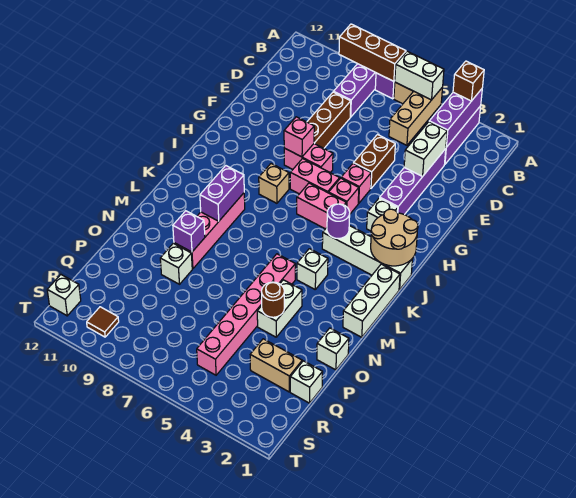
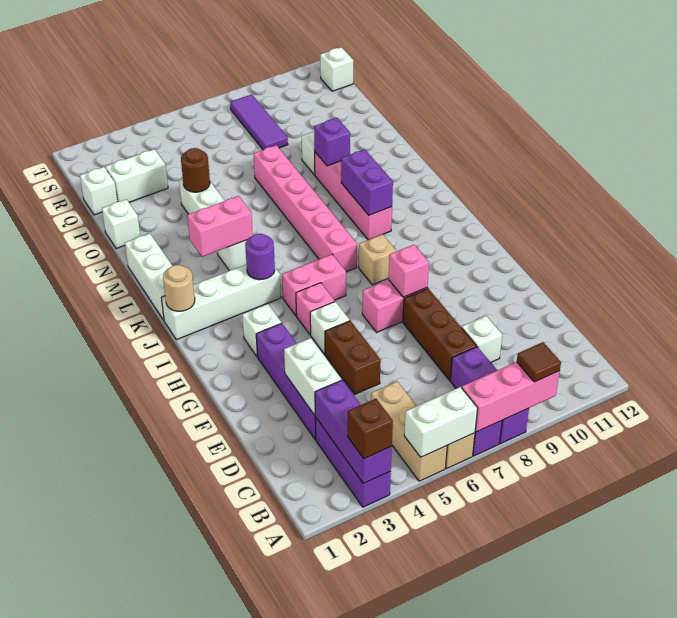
brown 1x3 brick [339,24,406,81] -> pink 1x3 brick [462,362,560,432]
none -> white 1x1 brick [462,316,502,362]
pink 1x1 brick [341,164,371,203] -> white 1x1 brick [310,301,350,354]
pink 1x2 brick [290,159,340,194] -> pink 1x2 brick moved to [187,196,253,257]
tan 2x2 round brick [371,209,418,266] -> tan 1x1 round brick [163,265,195,311]
pink 1x6 brick [197,254,295,375] -> pink 1x6 brick moved to [253,145,357,272]
tan 1x2 brick [250,339,302,392] -> white 1x2 brick [105,149,168,202]
none -> purple 1x3 tile [230,94,288,150]
brown 1x1 tile [87,307,119,337] -> brown 1x1 tile moved to [517,342,561,382]

